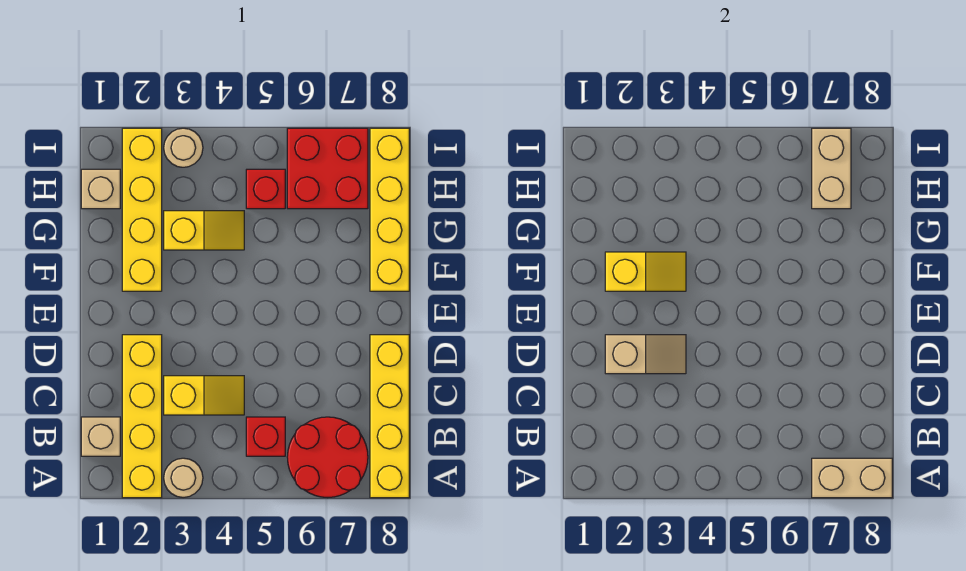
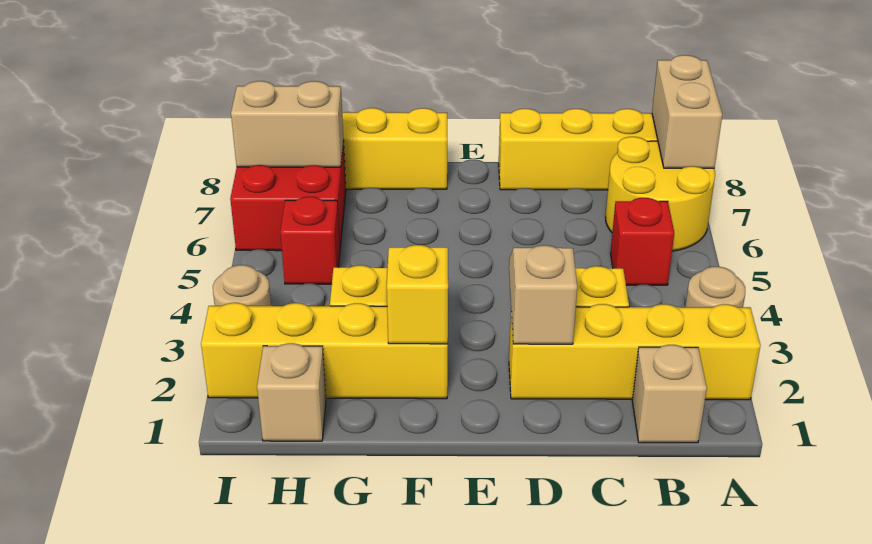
red 2x2 round brick [287,417,368,498] -> yellow 2x2 round brick [606,137,715,251]

